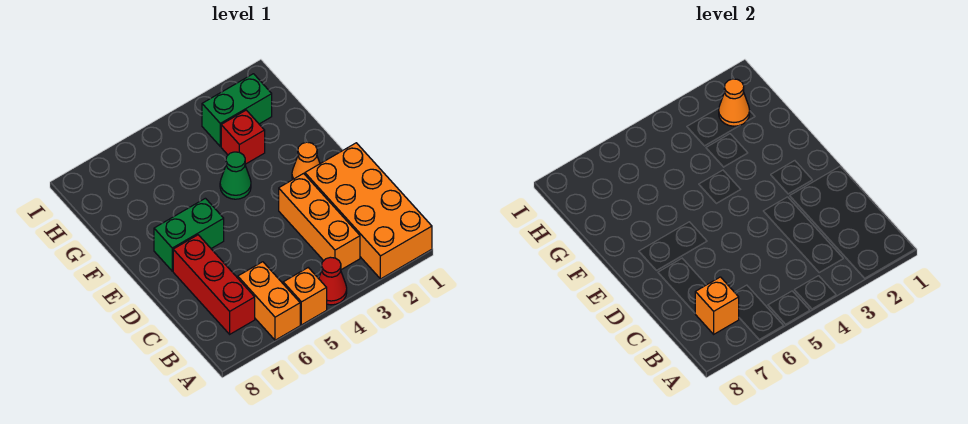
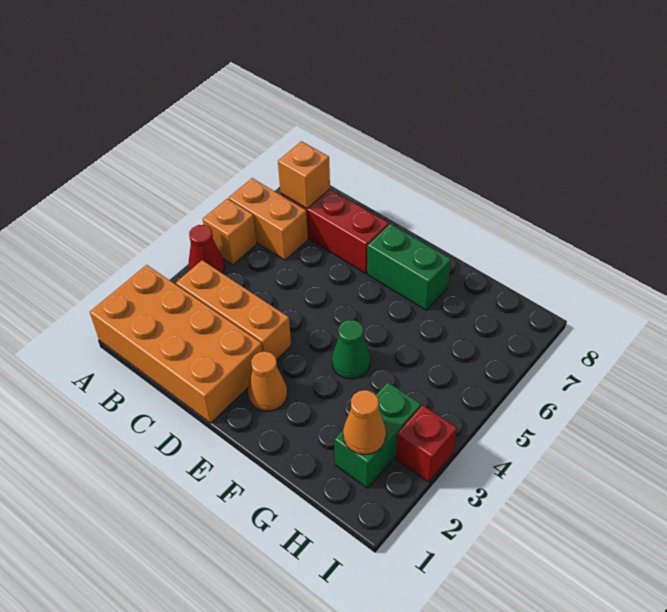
green 1x2 brick [154,198,224,271] -> green 1x2 brick turned to [367,224,451,310]
red 1x1 brick [221,110,265,164] -> red 1x1 brick moved to [396,405,457,482]

